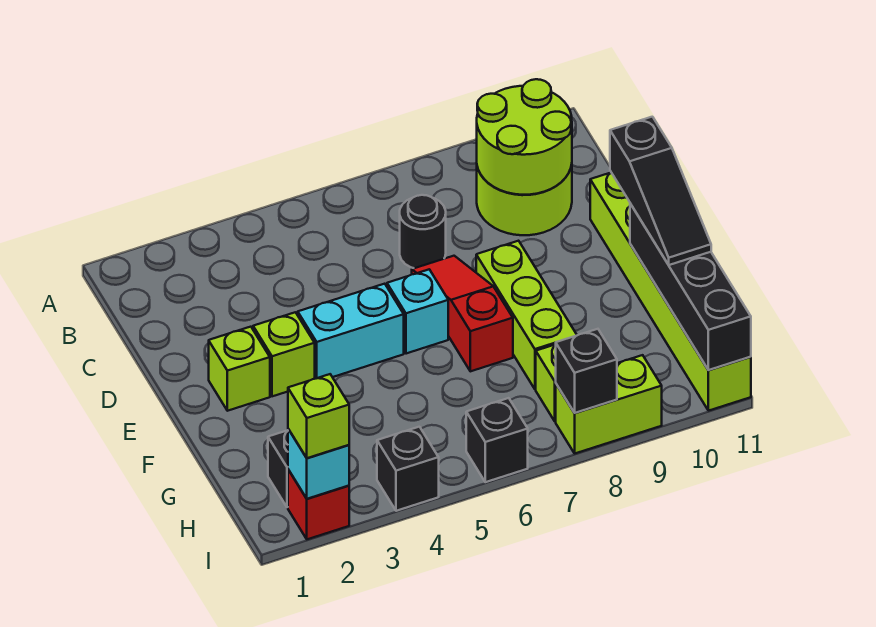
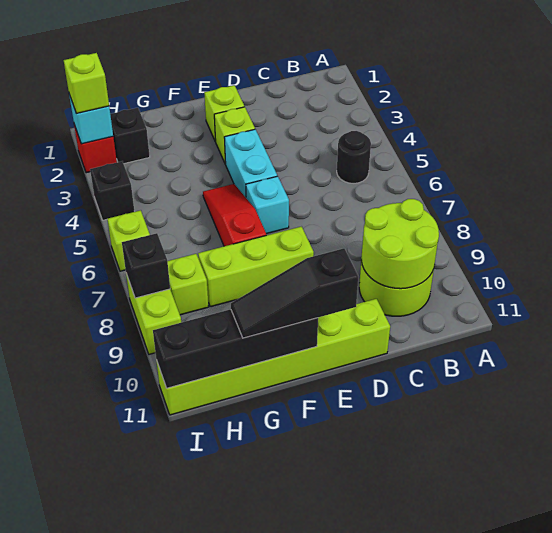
black 1x1 round brick [400,195,446,268] -> black 1x1 round brick moved to [337,131,371,183]
red 1x3 slope [412,256,513,371] -> red 1x3 slope turned to [203,184,266,246]
black 1x1 brick [466,398,528,482] -> lime 1x1 brick [107,210,150,271]

